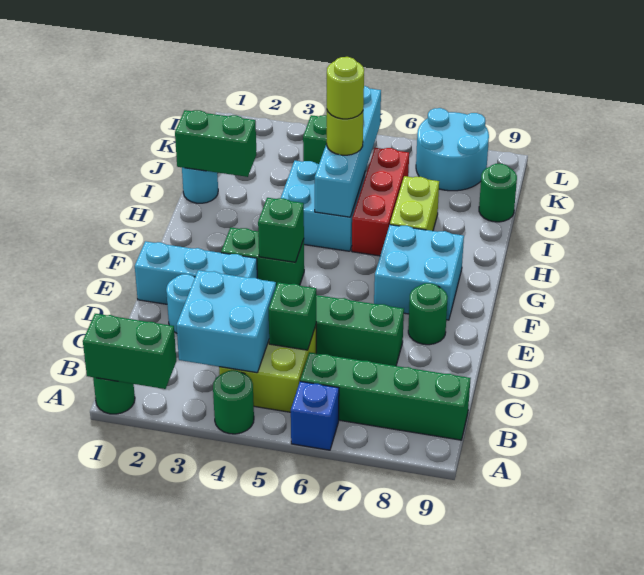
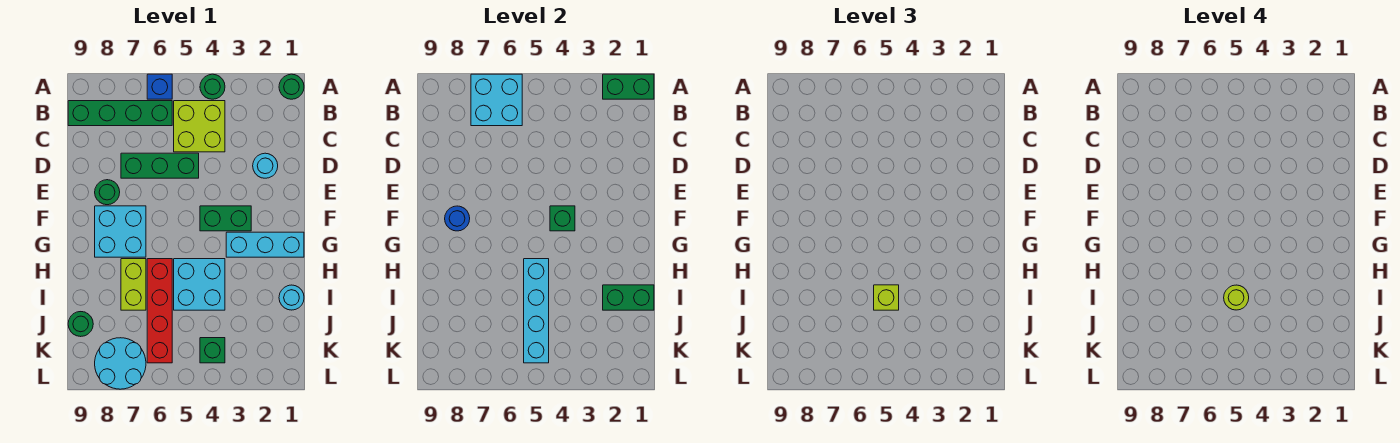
cyan 2x2 brick [176,270,276,373] -> cyan 2x2 brick moved to [471,74,522,126]
green 1x1 brick [269,282,316,350] -> none
cyan 1x3 brick [135,241,257,304] -> cyan 1x3 brick moved to [226,232,304,257]
none -> blue 1x1 round brick [445,206,470,231]
red 1x3 brick [352,148,409,256] -> red 1x4 brick [147,259,172,363]
lime 1x1 round brick [327,111,363,155] -> lime 1x1 brick [874,285,899,310]

